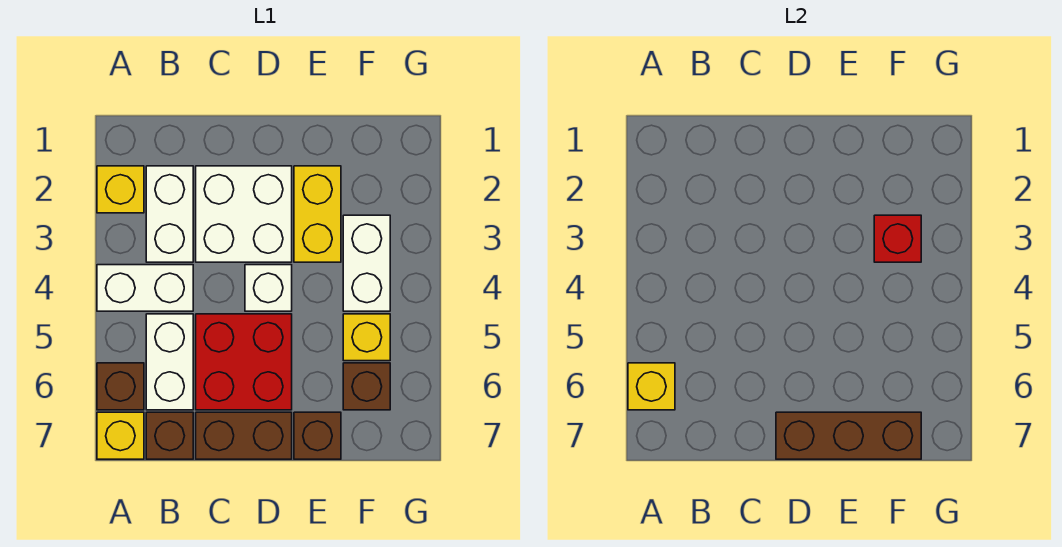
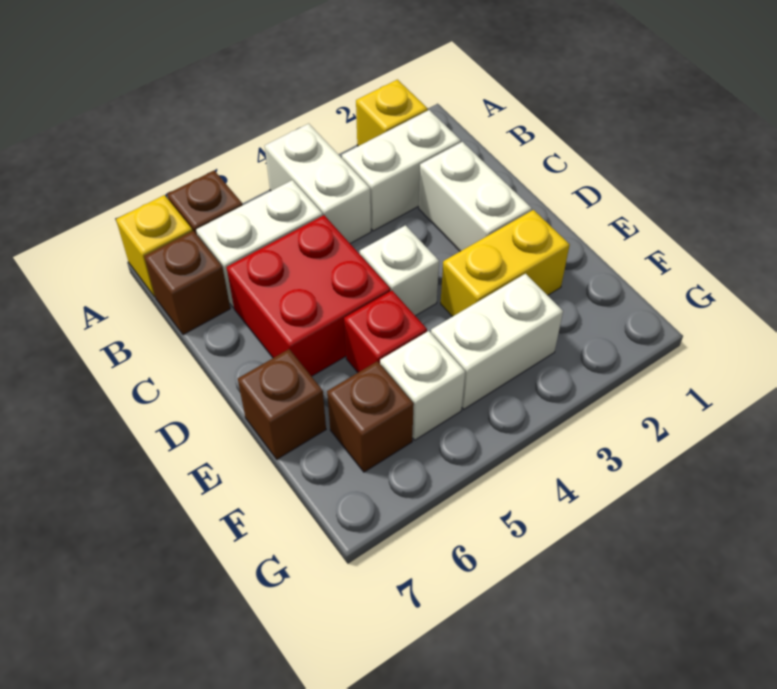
yellow 1x1 brick [628,363,675,410] -> none
white 2x2 brick [196,166,292,262] -> white 1x2 brick [419,142,532,251]
brown 1x2 brick [196,412,292,459] -> none
brown 1x3 brick [776,412,921,459] -> none
red 1x1 brick [874,215,921,262] -> red 1x1 brick moved to [344,291,427,372]
yellow 1x1 brick [343,314,390,361] -> white 1x1 brick [380,331,465,440]

